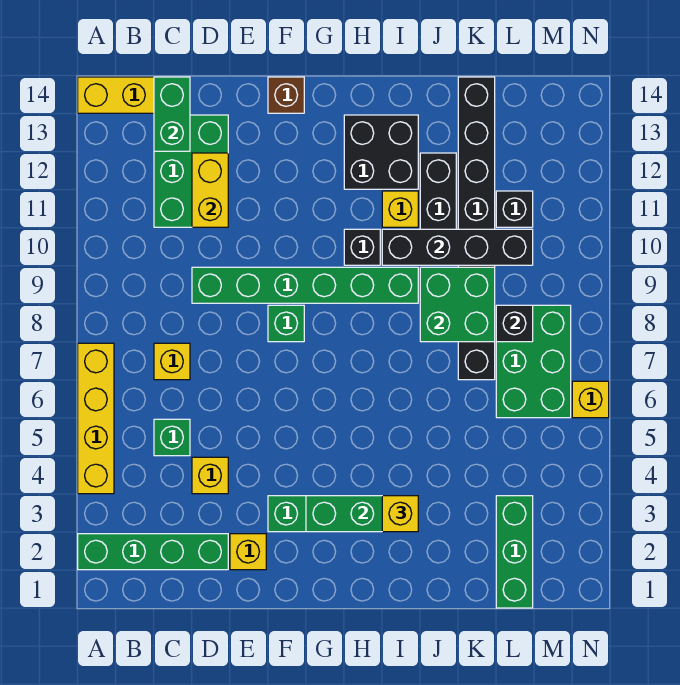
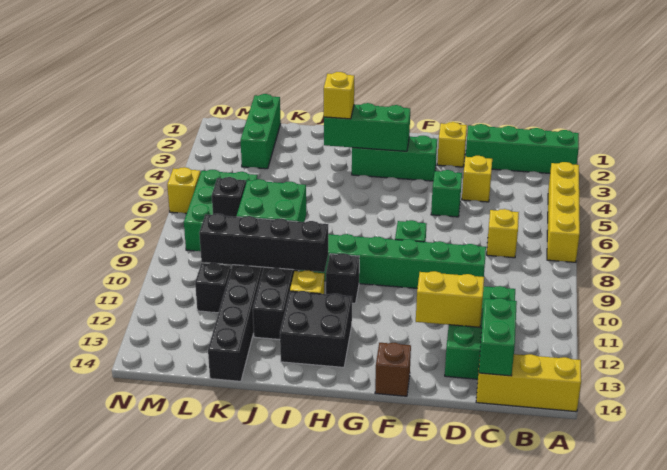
green 1x1 brick [154,419,190,456] -> green 1x1 brick moved to [431,170,462,217]
yellow 1x2 brick [192,153,228,227] -> yellow 1x2 brick turned to [416,271,484,327]

